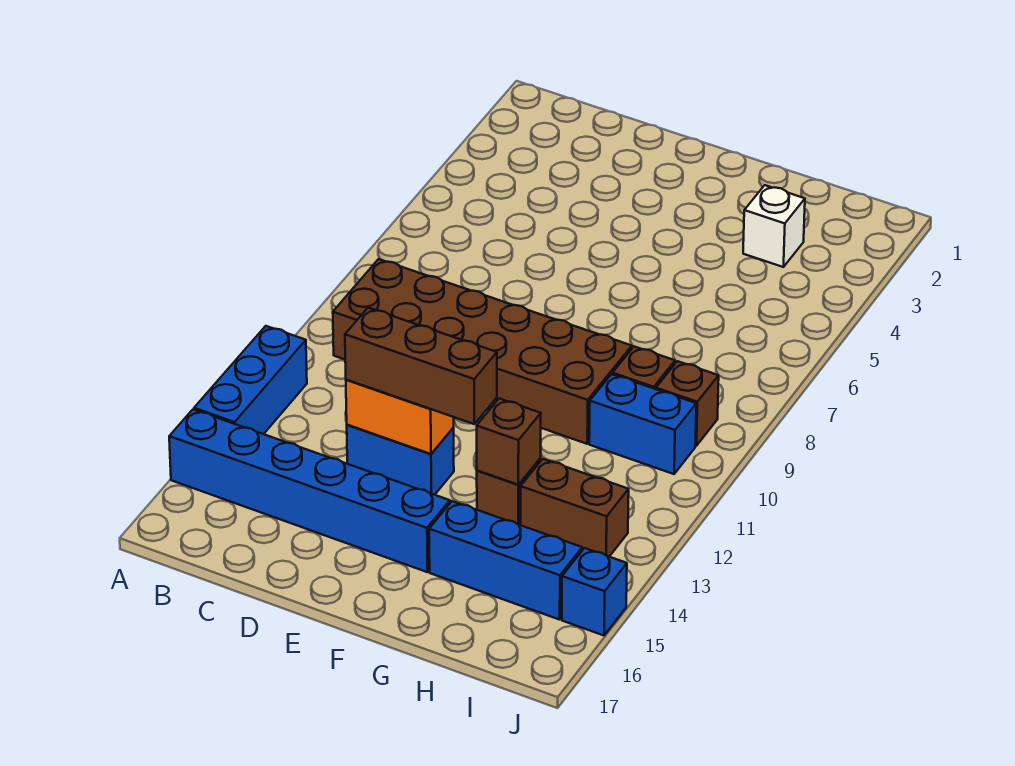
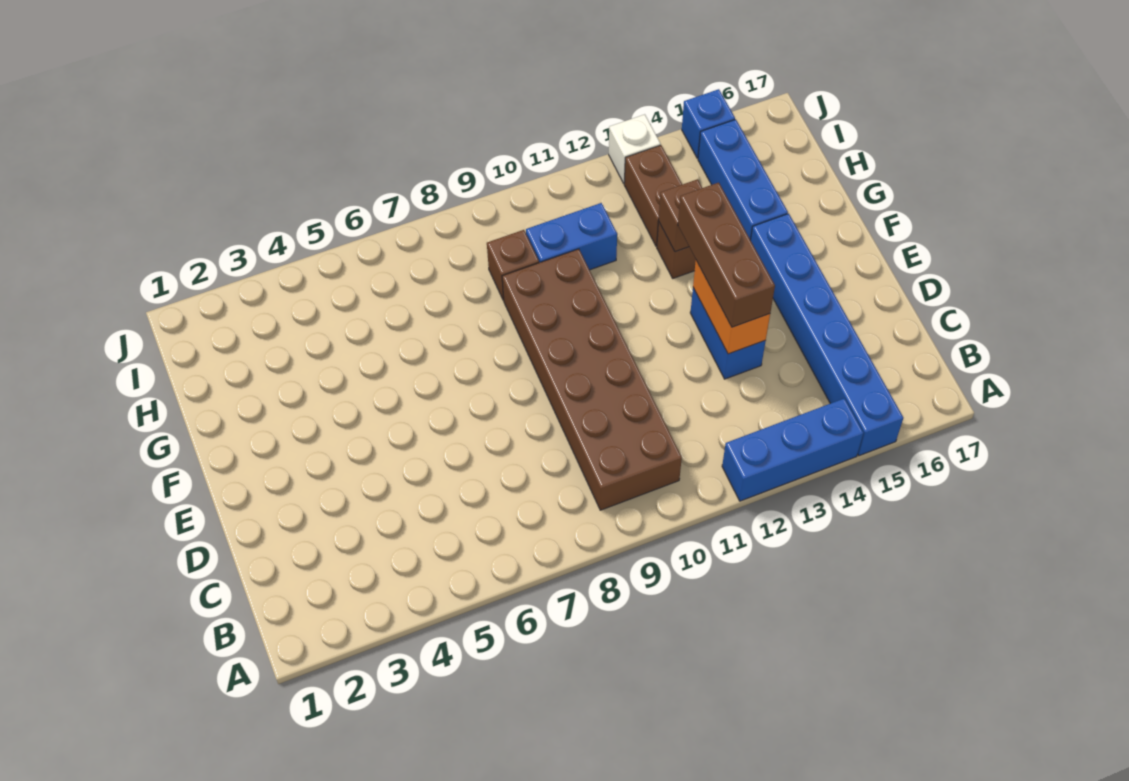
white 1x1 brick [743,185,805,267] -> white 1x1 brick moved to [609,114,660,183]
blue 1x2 brick [589,374,696,474] -> blue 1x2 brick turned to [526,203,617,270]
brown 1x1 brick [656,361,719,446] -> none

